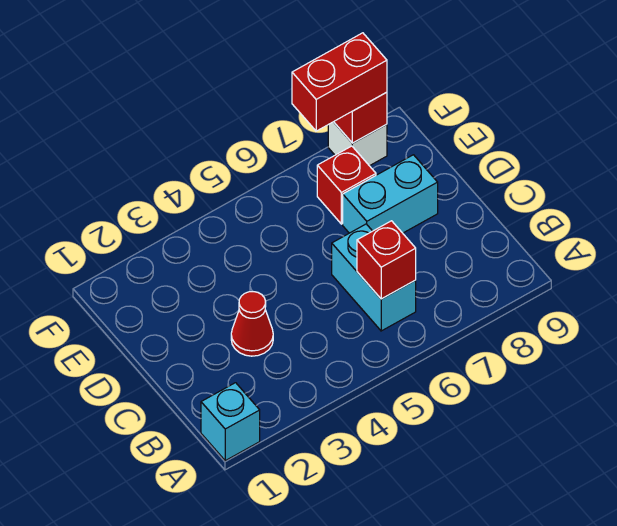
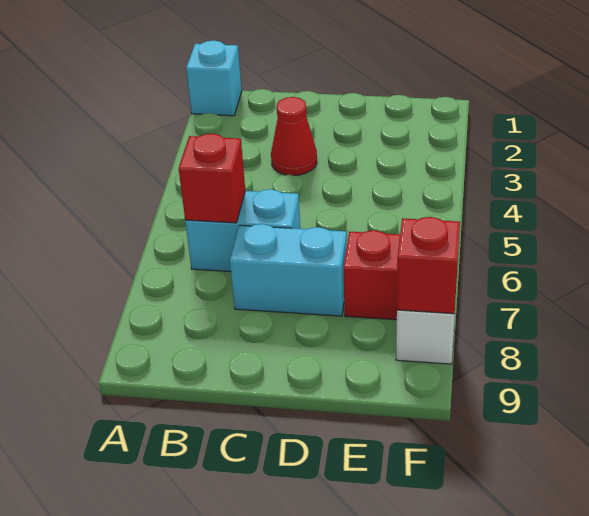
cyan 1x2 brick [343,155,438,233] -> cyan 1x2 brick turned to [230,224,347,316]
red 1x2 brick [292,33,387,131] -> none

